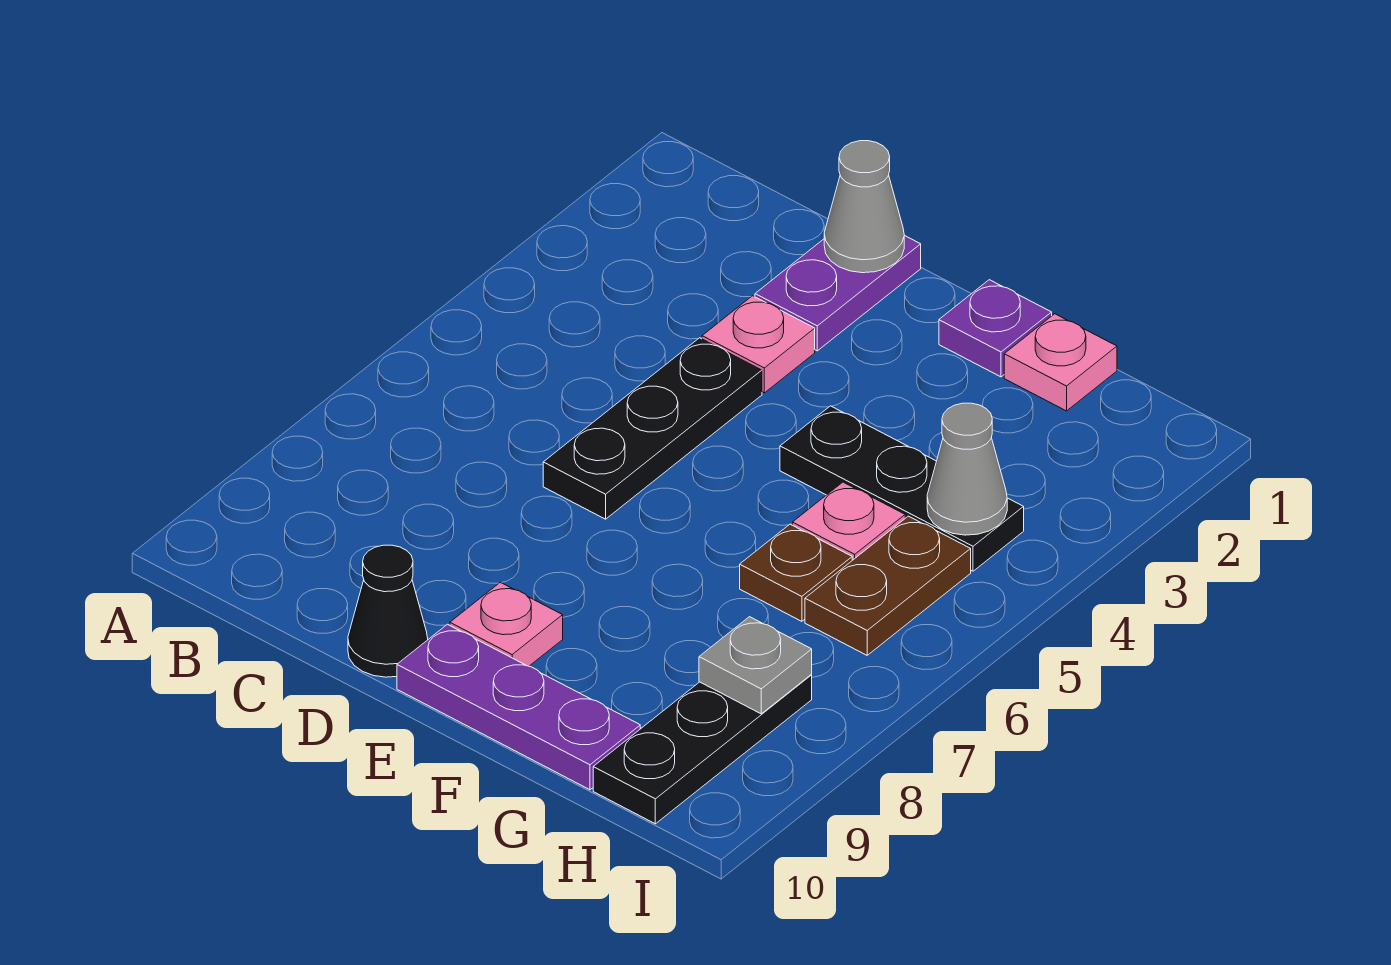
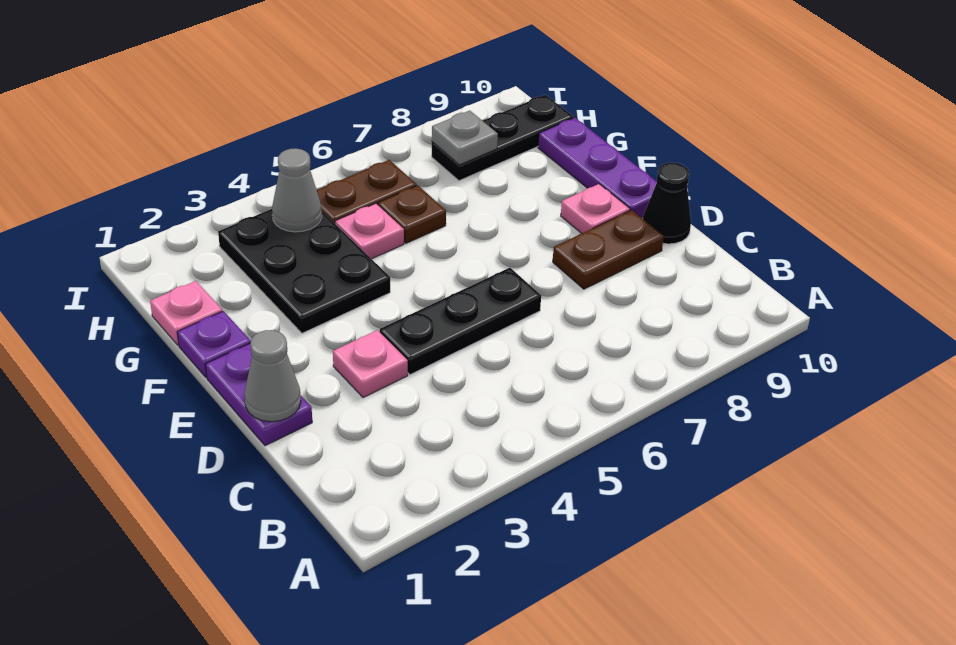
purple 1x2 plate [755,235,921,351] -> purple 1x2 plate turned to [205,344,312,446]
none -> brown 1x2 plate [553,210,664,289]
black 1x3 plate [780,406,1024,571] -> black 2x3 plate [218,209,390,333]

